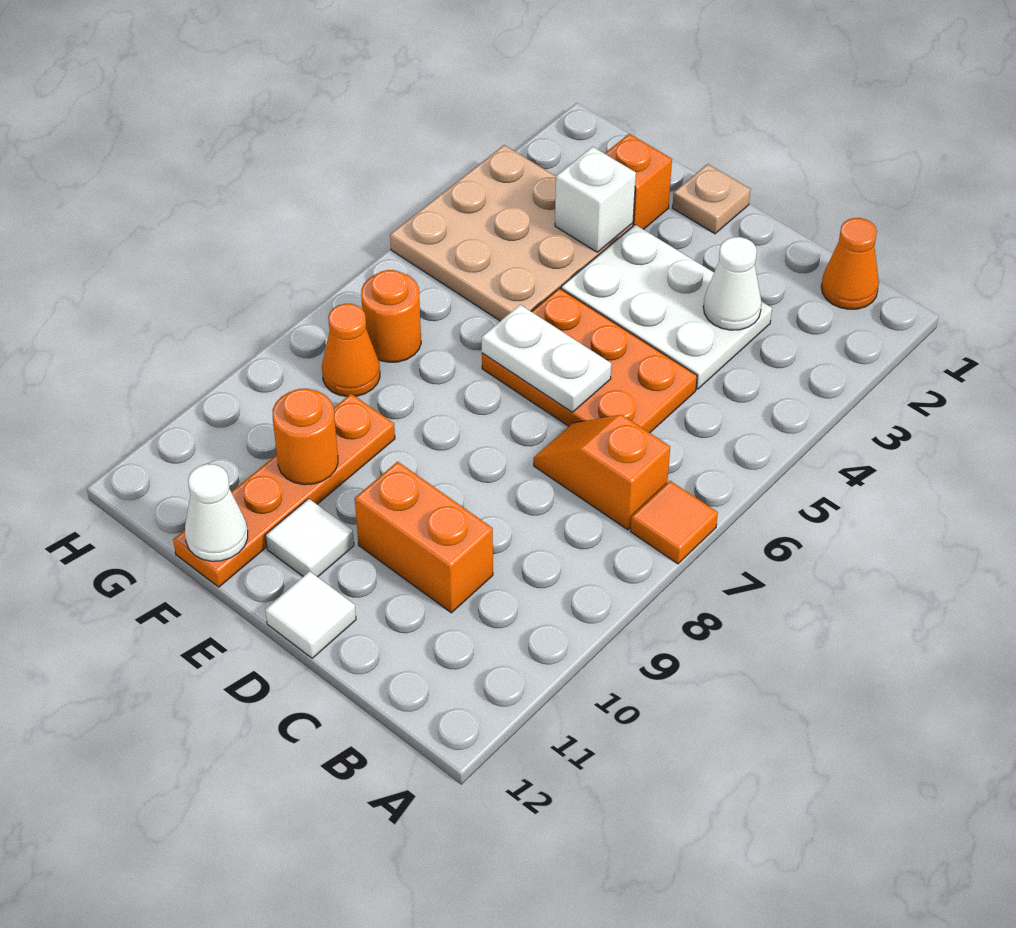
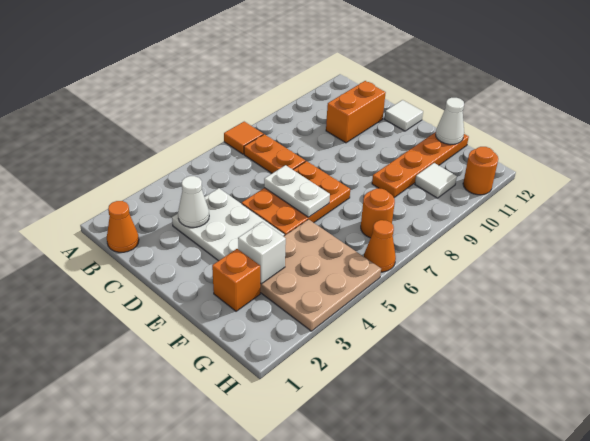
orange 1x2 slope [534,415,670,530] -> orange 1x2 plate [244,134,305,173]
orange 2x3 plate [482,288,697,433] -> orange 2x3 plate turned to [242,161,350,235]
orange 1x2 brick [355,462,493,613] -> orange 1x2 brick turned to [326,81,386,143]
tan 1x1 plate [672,164,750,234] -> none
white 1x1 tile [265,499,354,577] -> white 1x1 tile moved to [415,163,457,198]
orange 1x1 round brick [272,389,338,485] -> orange 1x1 round brick moved to [463,147,498,195]
orange 1x1 cone [322,304,380,397] -> orange 1x1 cone moved to [364,220,396,272]

